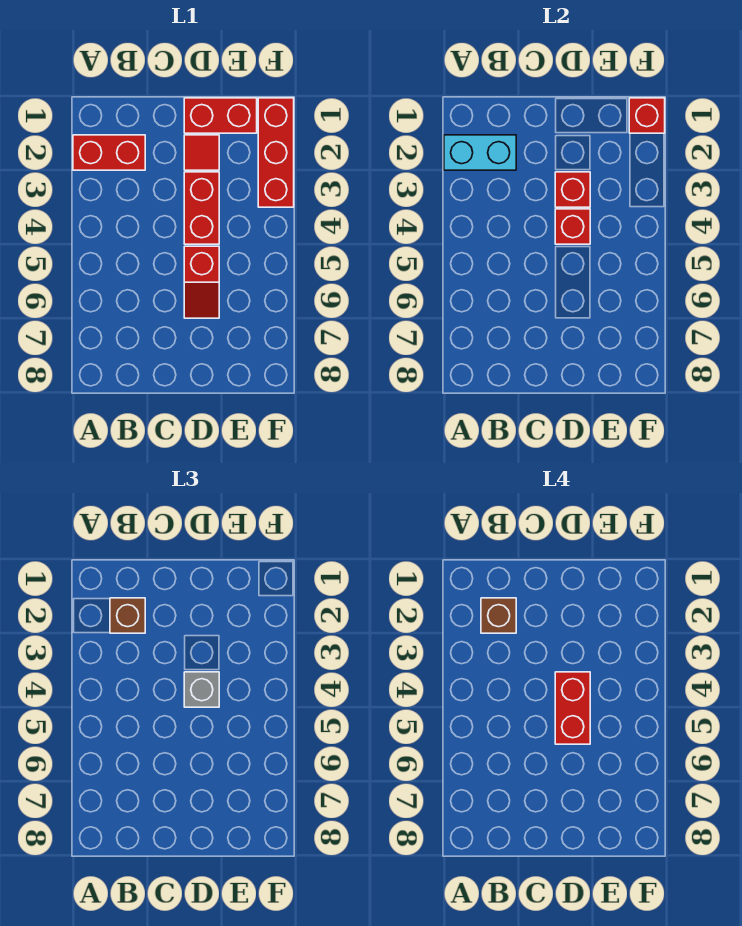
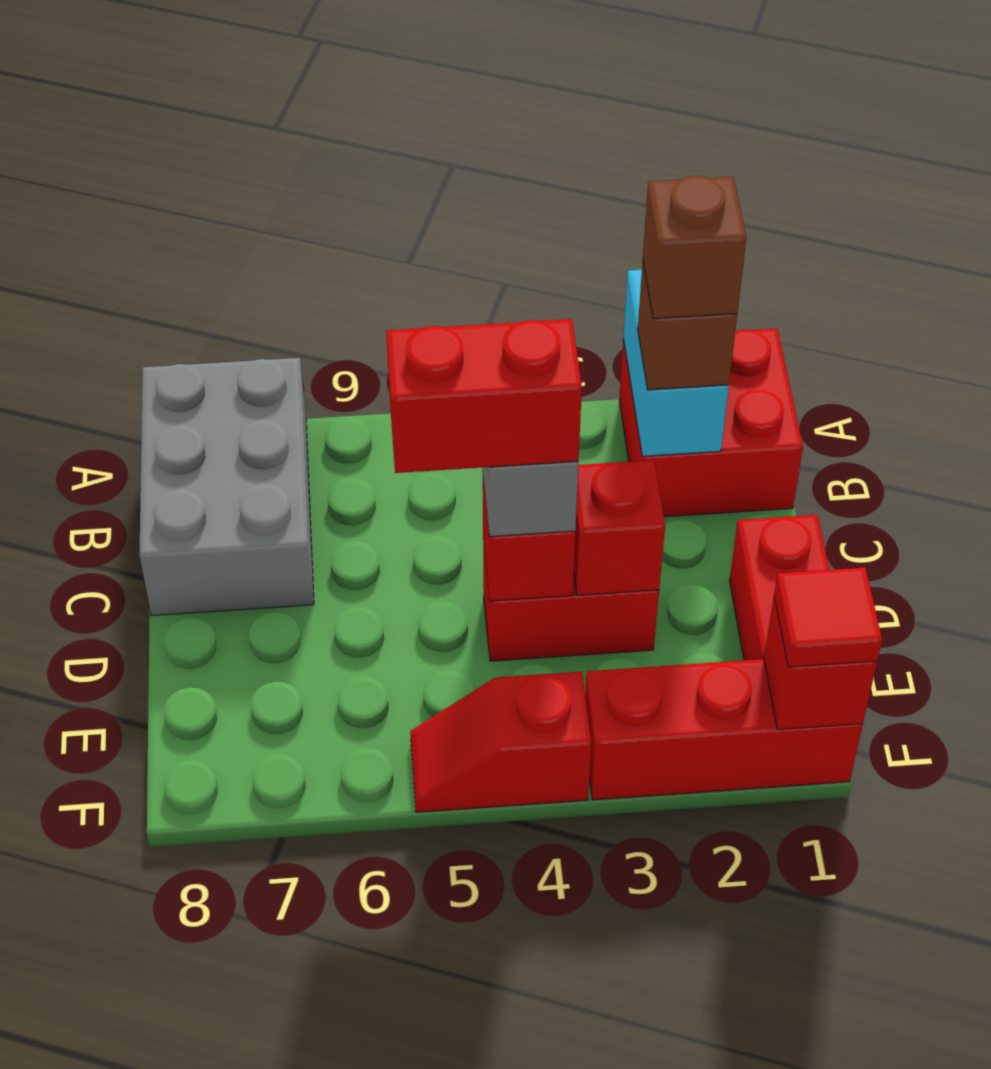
red 1x2 brick [73,135,145,170] -> red 2x2 brick [619,329,803,517]
none -> grey 2x3 brick [139,358,314,616]
red 1x1 tile [184,135,219,170] -> red 1x1 tile moved to [774,567,882,667]
red 1x2 slope [184,246,219,318] -> red 1x2 slope moved to [410,672,591,812]

